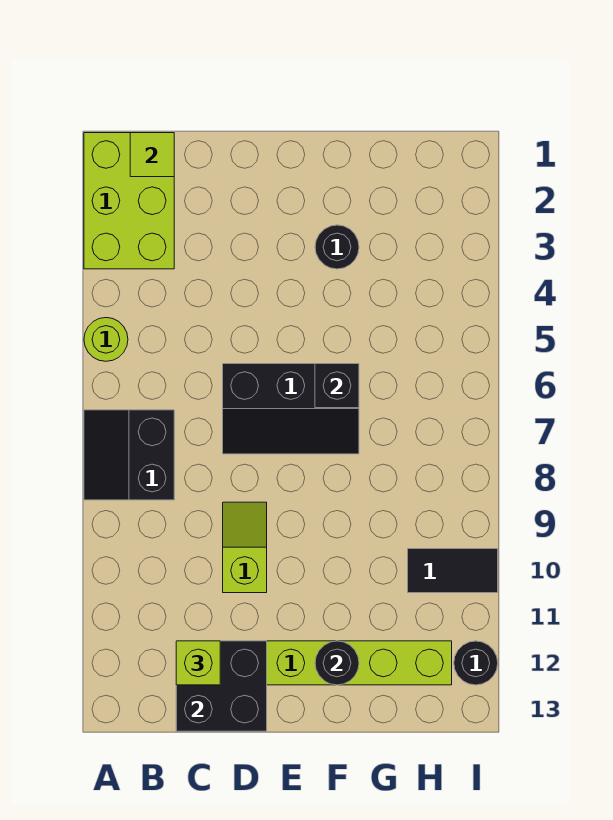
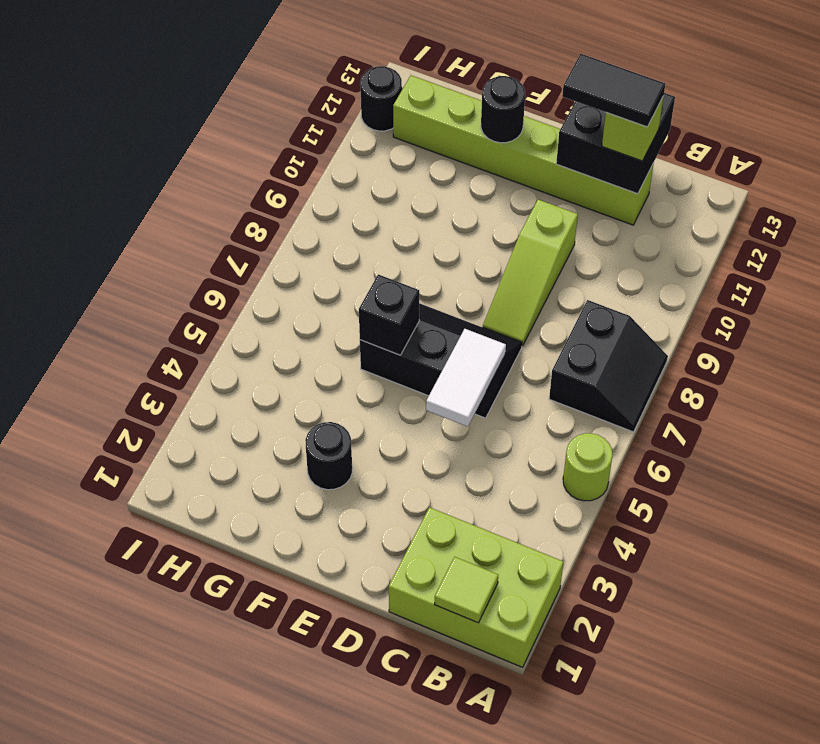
lime 2x3 brick [84,133,174,269] -> lime 2x3 brick turned to [389,507,563,667]
none -> white 1x2 tile [426,329,506,427]
lime 1x2 slope [223,502,267,593] -> lime 1x3 slope [483,200,578,346]
black 1x2 tile [408,549,498,593] -> black 1x2 tile moved to [562,54,665,127]

